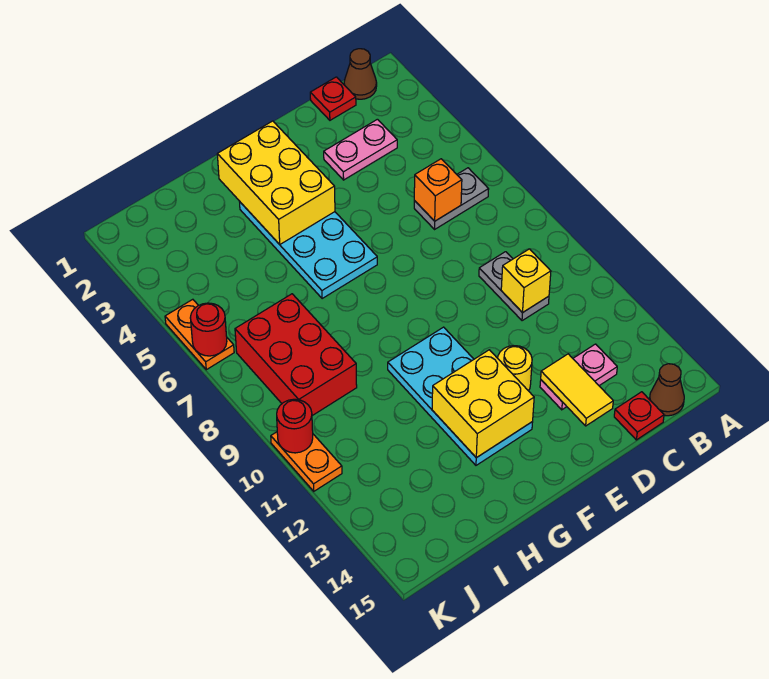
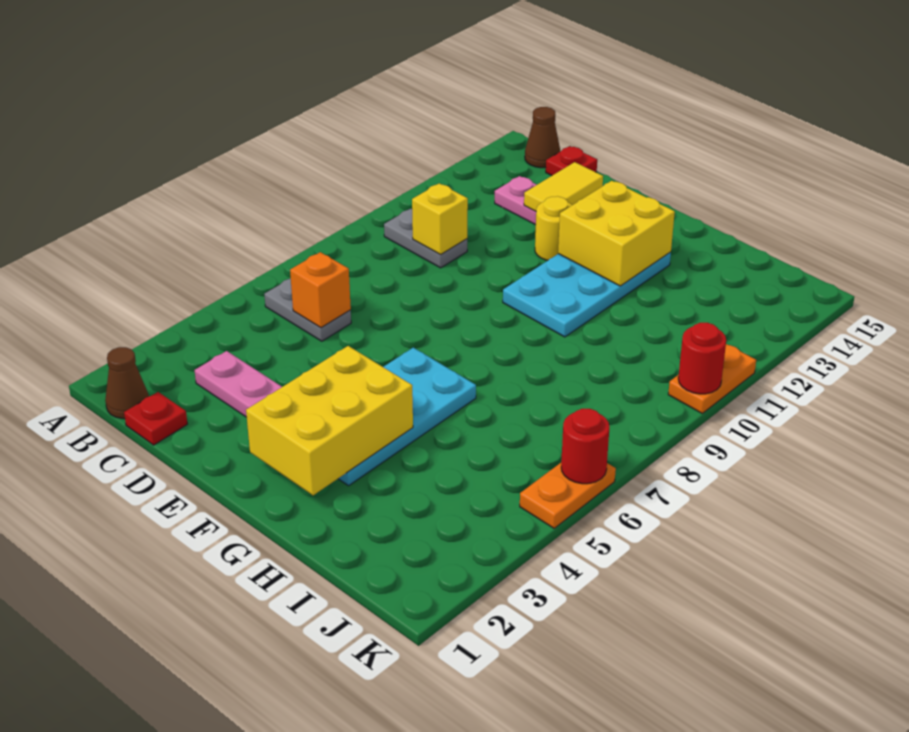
grey 1x2 plate [479,252,549,321] -> grey 1x2 plate turned to [384,209,467,268]
red 2x3 brick [235,294,357,416] -> none

